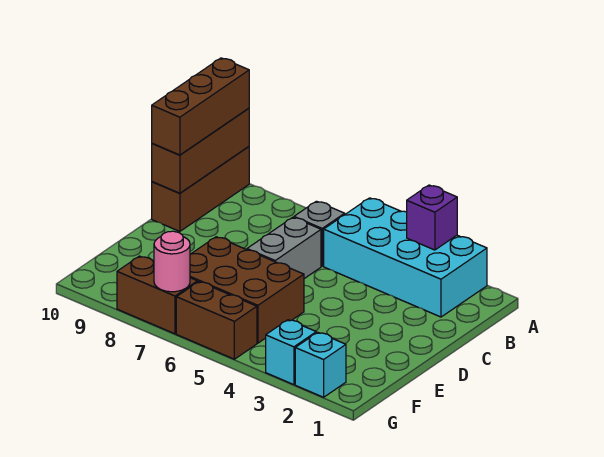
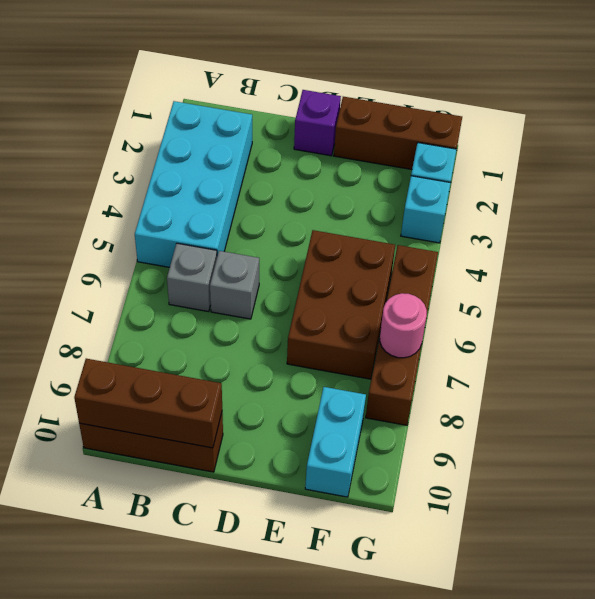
purple 1x1 brick [407,185,457,250] -> purple 1x1 brick moved to [294,90,341,156]
brown 1x3 brick [152,58,249,155] -> brown 1x3 brick moved to [334,97,462,169]
grey 1x2 brick [247,217,321,279] -> grey 1x1 brick [210,251,259,319]
none -> cyan 1x2 brick [305,387,366,497]

